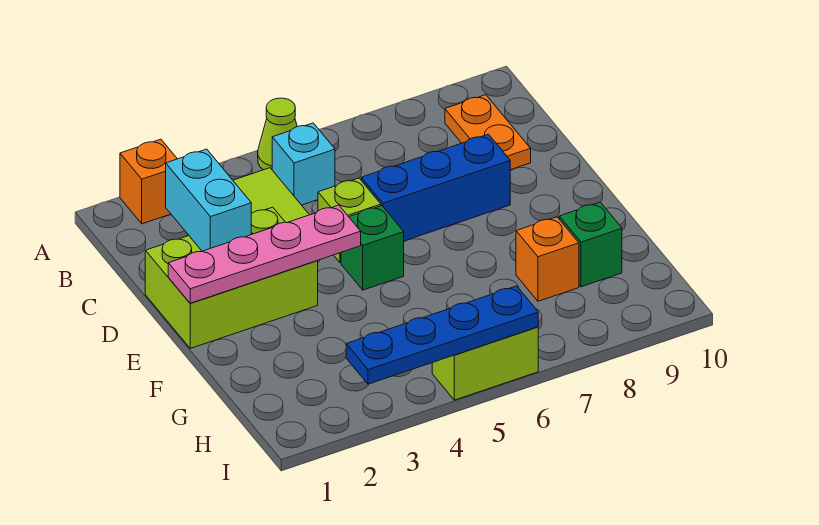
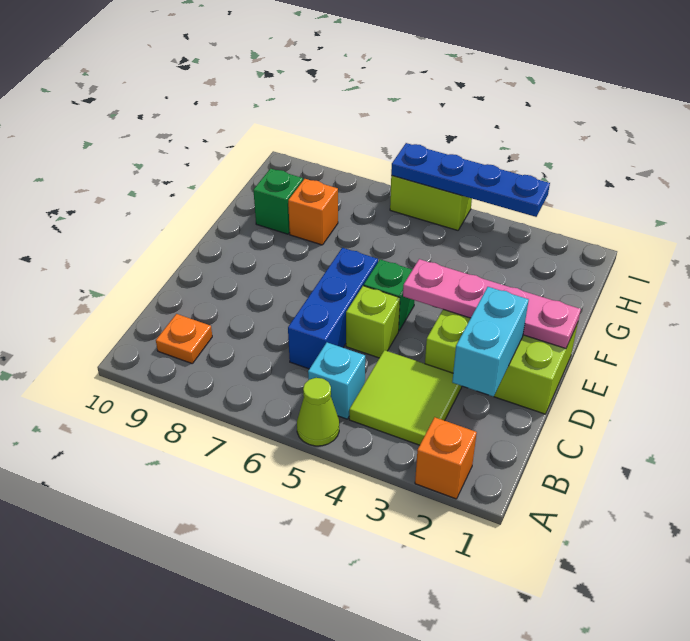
orange 1x2 plate [445,95,531,170] -> orange 1x1 plate [156,314,212,363]
blue 1x3 brick [361,134,510,241] -> blue 1x3 brick turned to [288,248,378,369]

